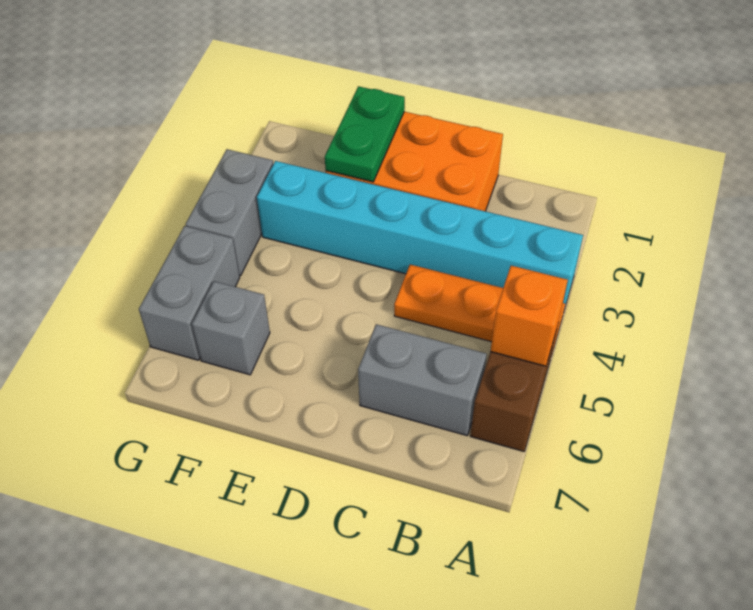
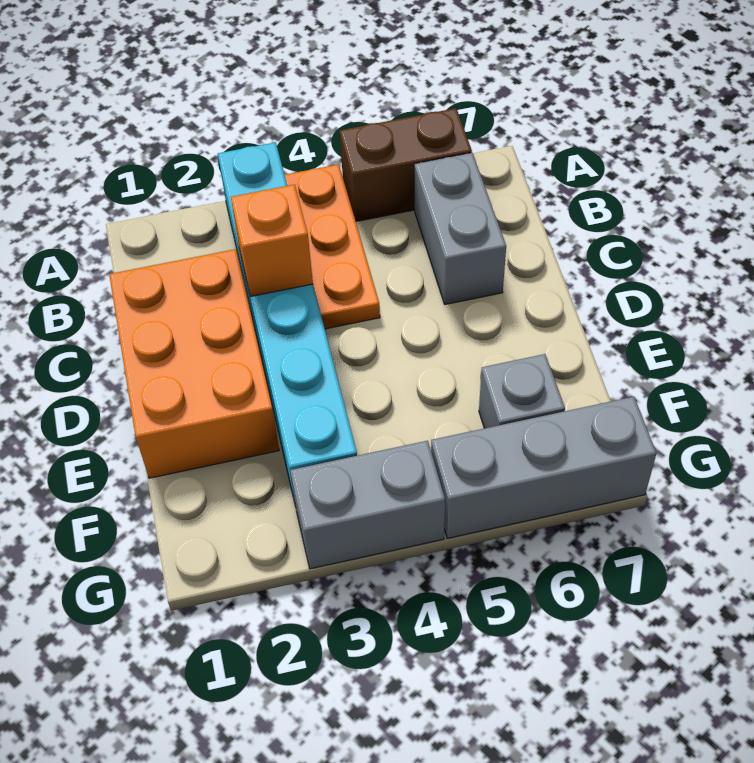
orange 1x1 brick [490,266,568,366] -> orange 1x1 brick moved to [231,185,313,297]
green 1x2 plate [325,86,405,182] -> none
grey 1x2 brick [139,226,240,360] -> grey 1x3 brick [431,397,657,538]

